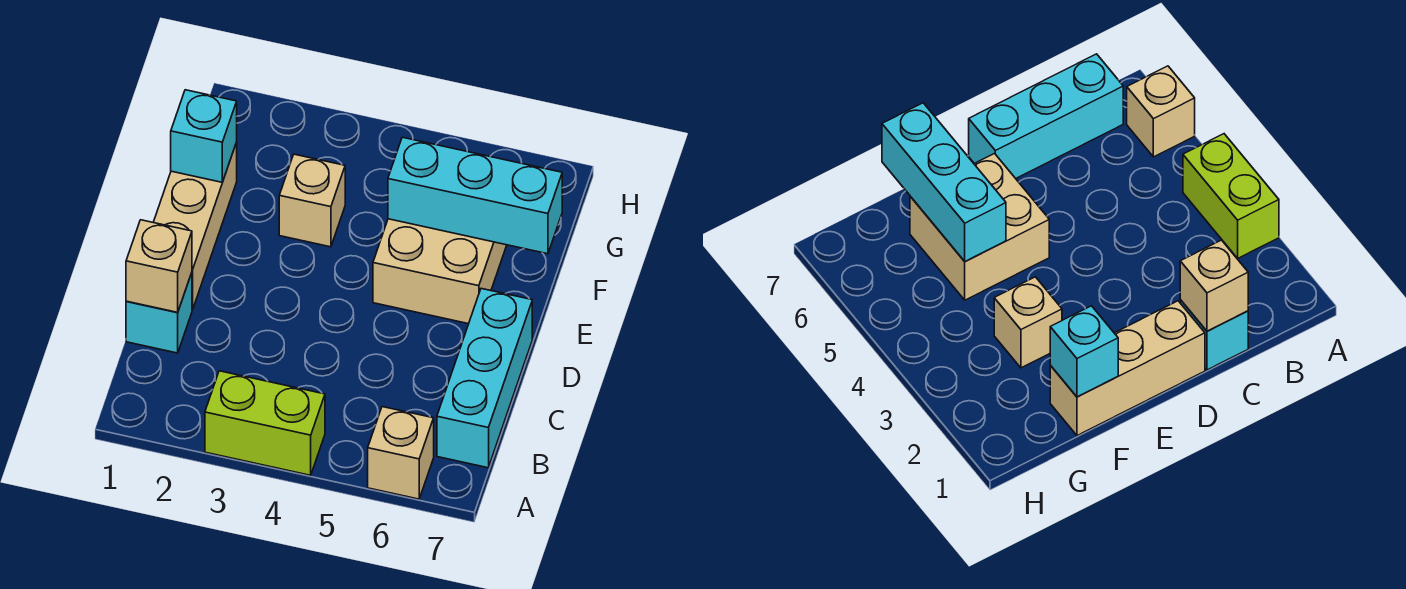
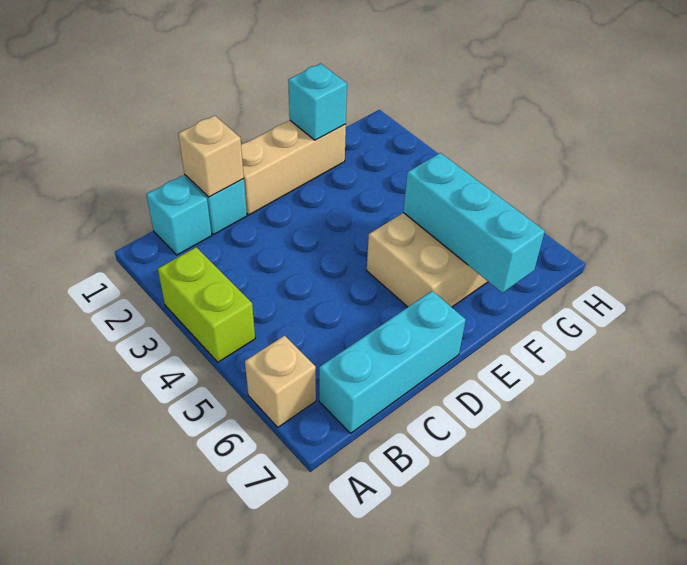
none -> cyan 1x1 brick [146,176,212,255]
tan 1x1 brick [279,154,345,247] -> none

